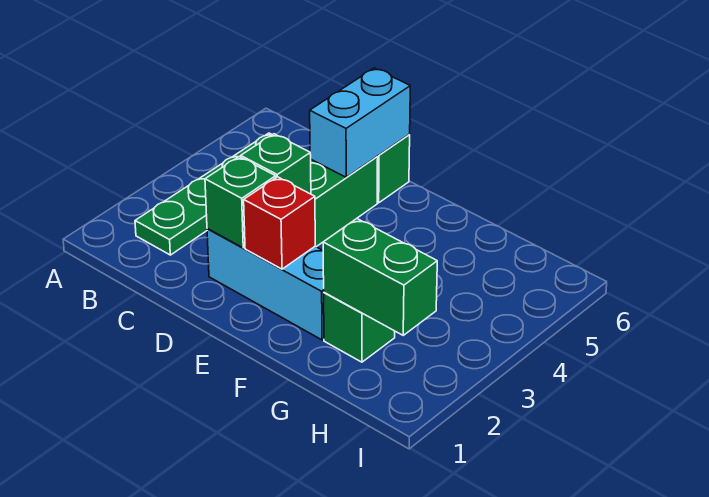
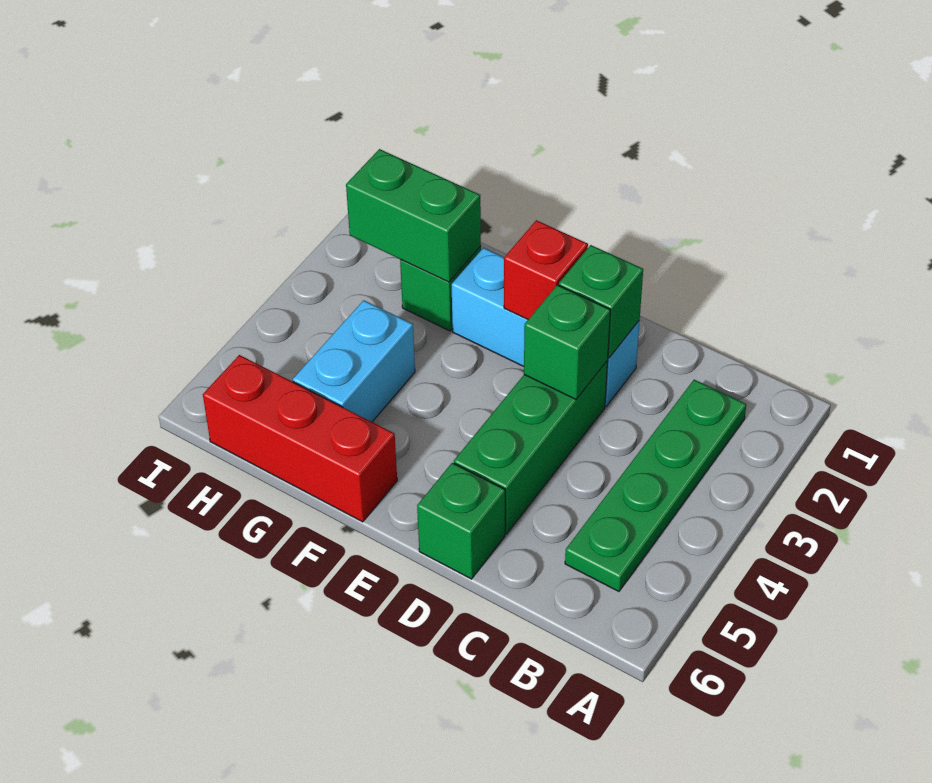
cyan 1x2 brick [310,68,410,177] -> cyan 1x2 brick moved to [293,300,415,422]
none -> red 1x3 brick [203,355,397,522]

